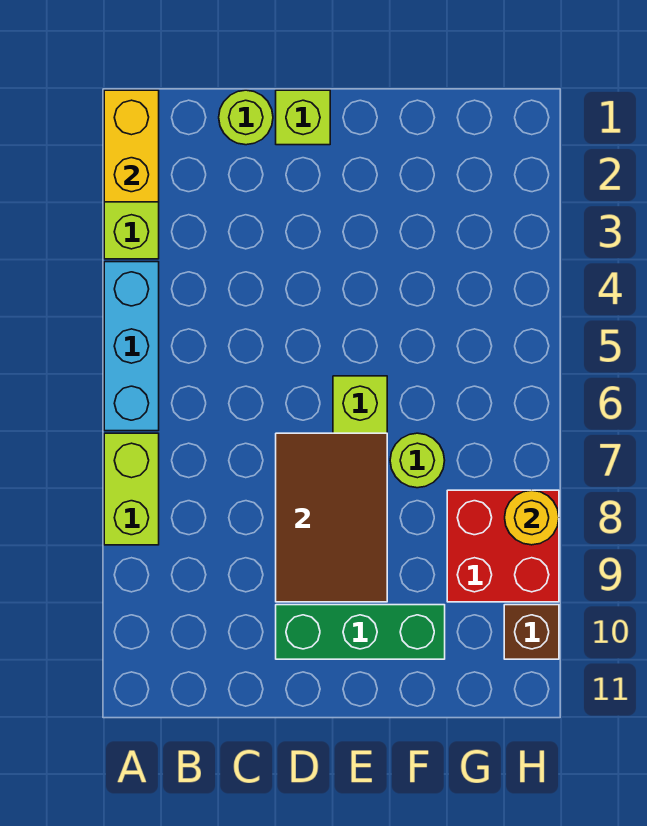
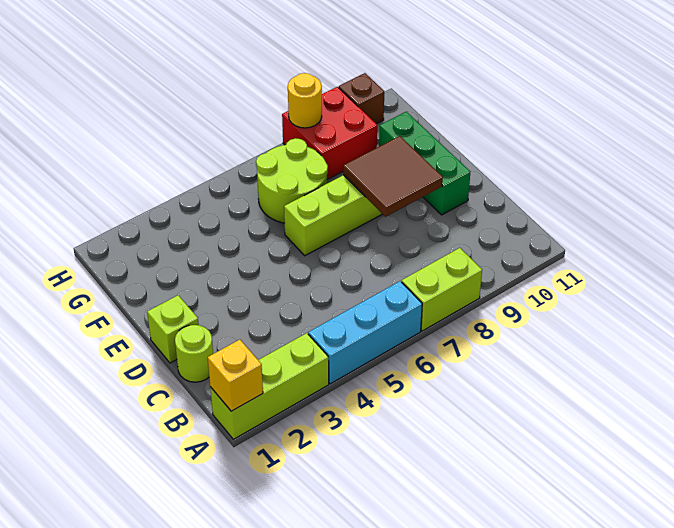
yellow 1x2 brick [104,90,159,202] -> yellow 1x1 brick [208,340,263,411]
brown 2x3 tile [276,433,387,602] -> brown 2x2 tile [343,136,443,217]
lime 1x1 round brick [390,433,445,488] -> lime 2x2 round brick [256,138,328,223]

